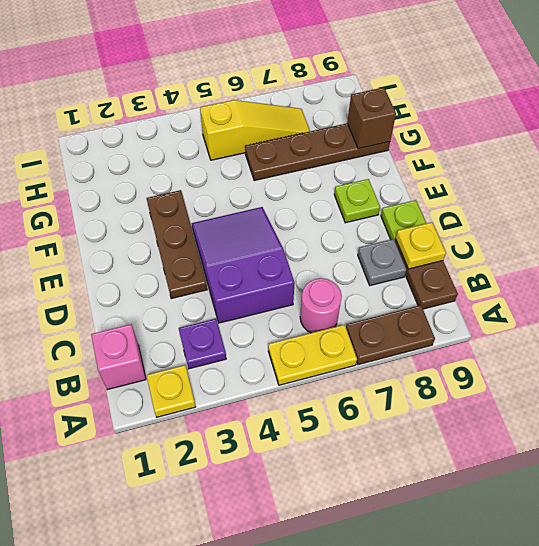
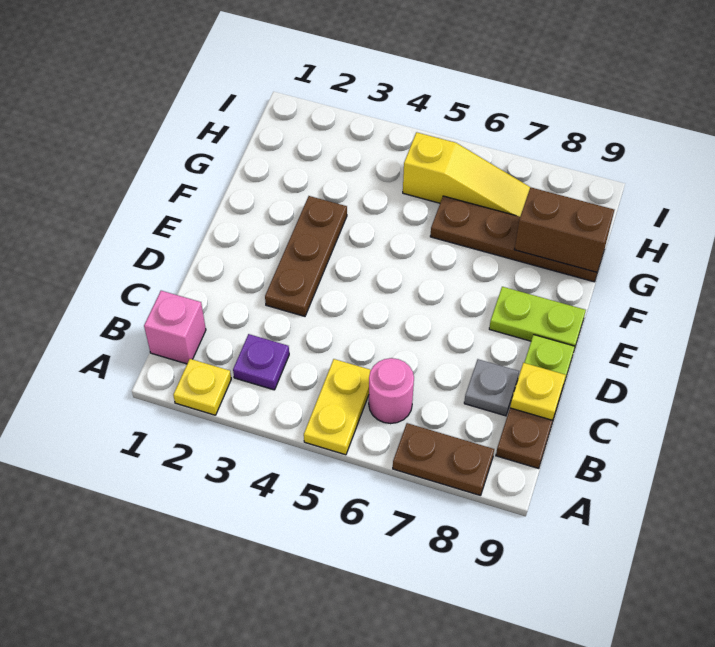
yellow 1x2 plate [268,325,357,385] -> yellow 1x2 plate turned to [304,359,371,455]
purple 2x3 slope [192,207,295,323] -> none
lime 1x1 plate [334,179,380,223] -> lime 1x2 plate [489,287,586,346]
brown 1x1 brick [347,87,396,149] -> brown 1x2 brick [514,187,614,272]

